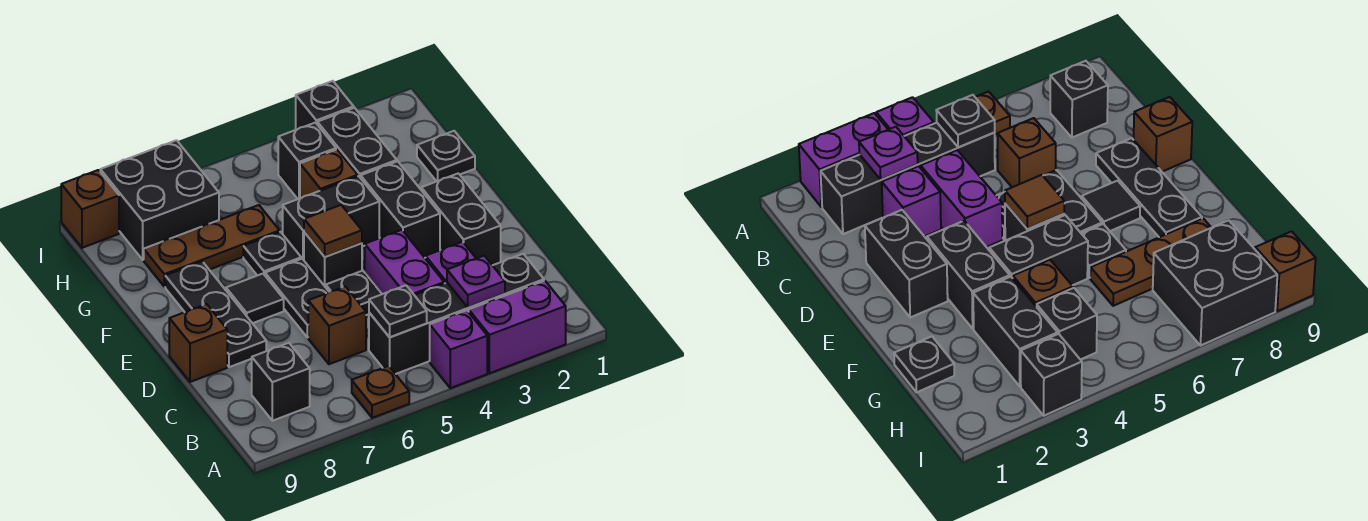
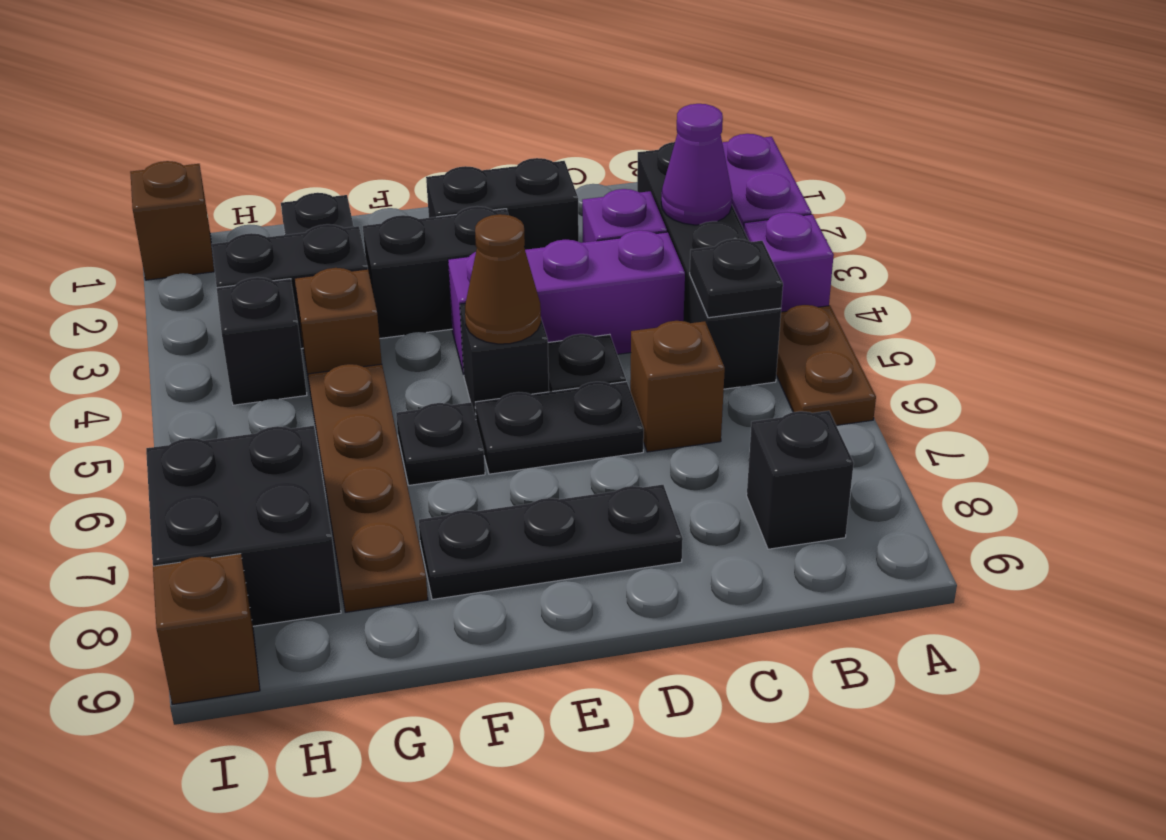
brown 1x1 plate [352,366,409,418] -> brown 1x2 plate [776,305,876,425]
purple 1x1 plate [447,256,505,308] -> purple 1x1 cone [661,104,732,225]
purple 1x2 brick [365,230,444,295] -> purple 1x3 brick [448,230,685,374]
brown 1x1 brick [169,304,227,382] -> brown 1x1 brick moved to [130,161,214,280]
brown 1x1 tile [304,205,362,257] -> brown 1x1 cone [465,214,541,344]
black 1x1 tile [226,274,284,323] -> none
black 1x2 brick [283,176,379,260] -> none
brown 1x3 plate [144,205,280,287] -> brown 1x4 plate [308,364,428,612]
black 1x1 brick [296,81,354,130] -> none

